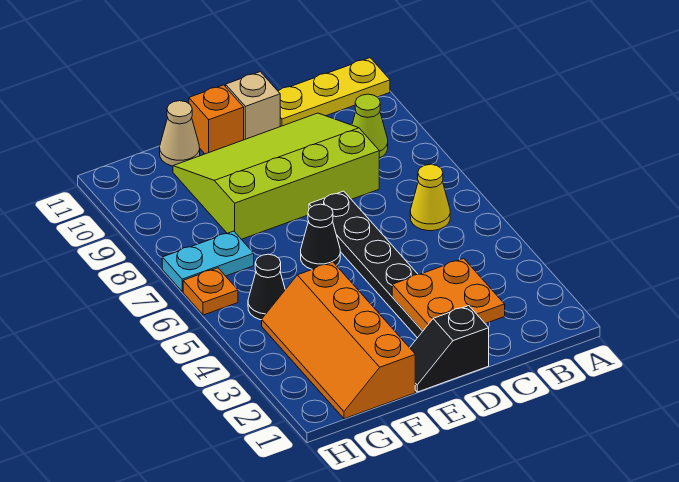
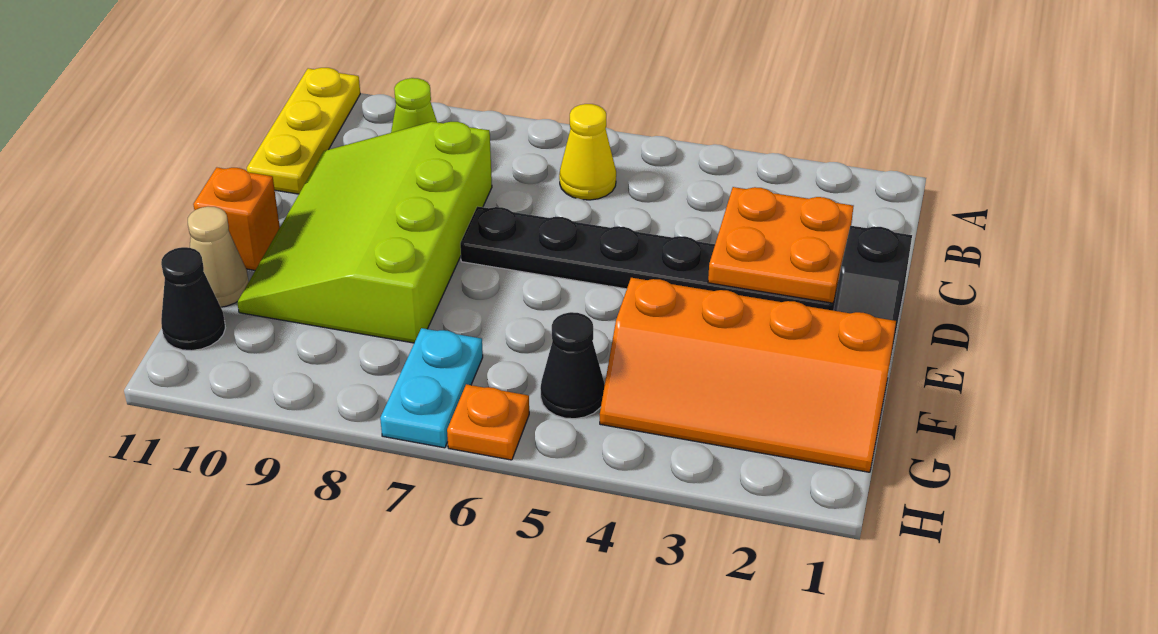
tan 1x1 brick [226,72,280,140] -> none
black 1x1 cone [301,204,340,269] -> black 1x1 cone moved to [161,247,225,351]

